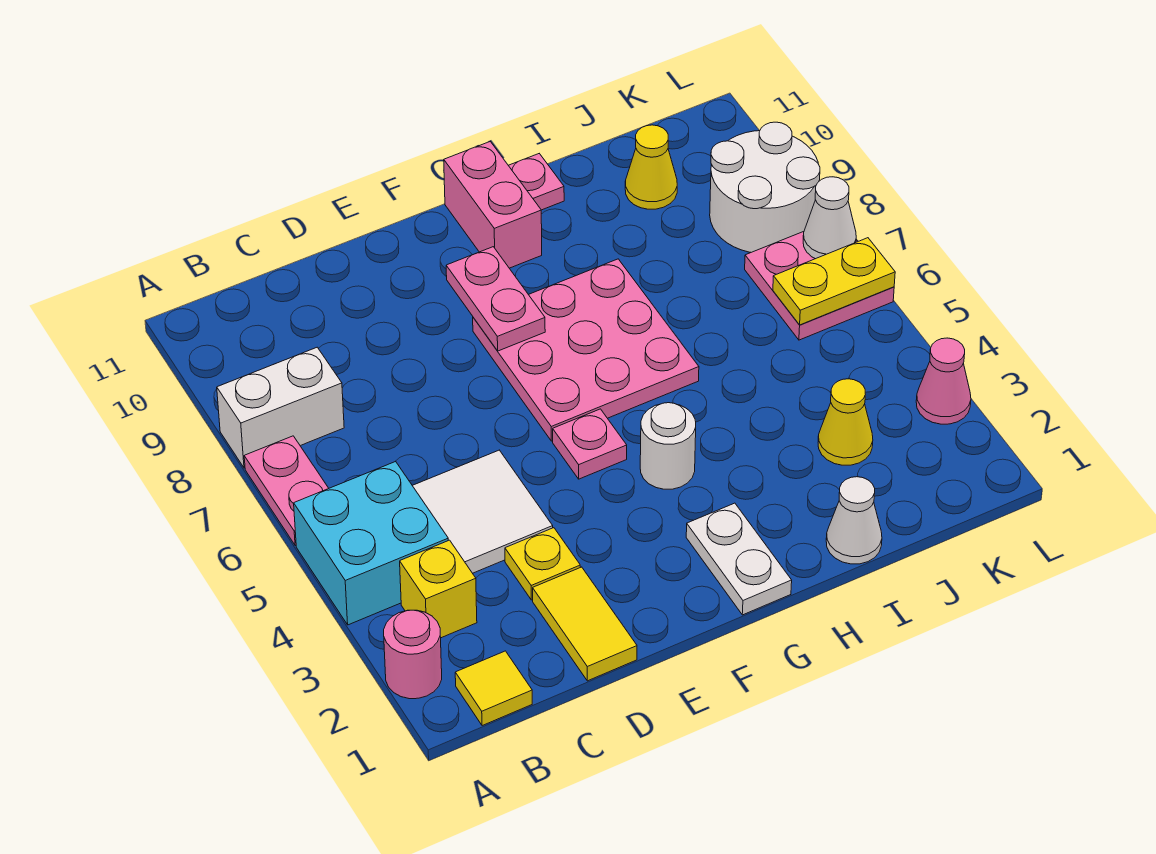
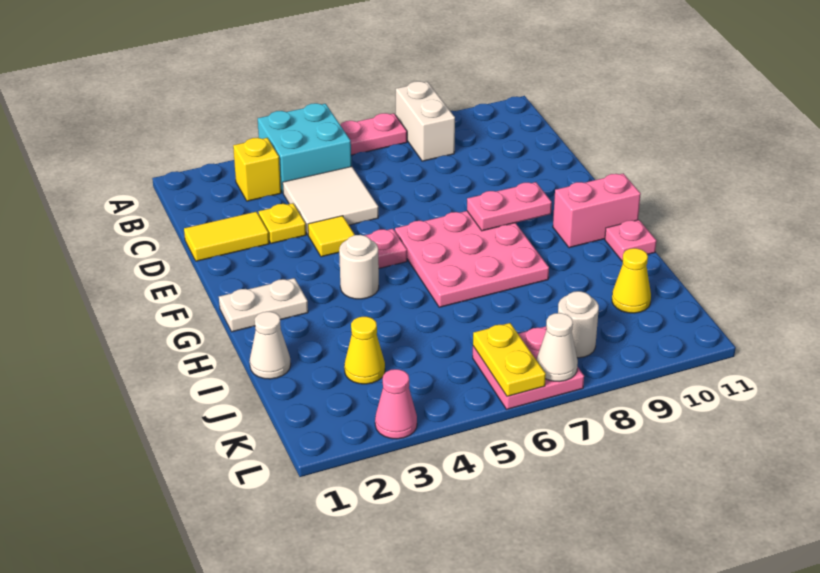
pink 1x1 round brick [384,610,442,699] -> none
yellow 1x1 tile [455,651,532,726] -> yellow 1x1 tile moved to [308,216,355,257]
white 2x2 round brick [710,122,820,252] -> white 1x1 round brick [558,291,599,358]

